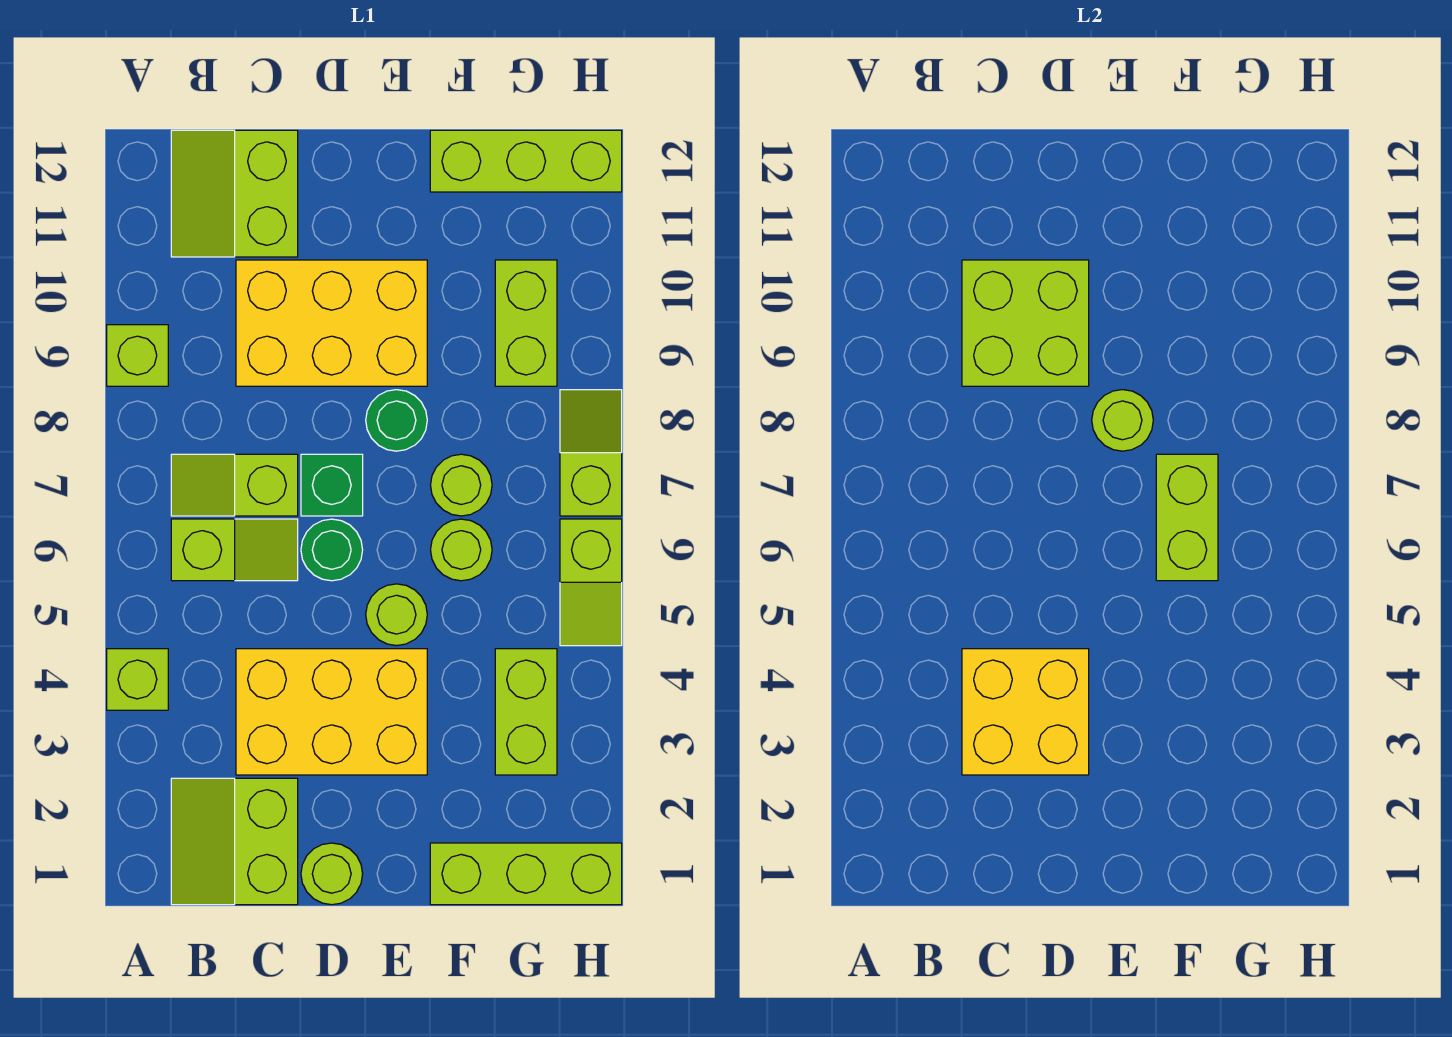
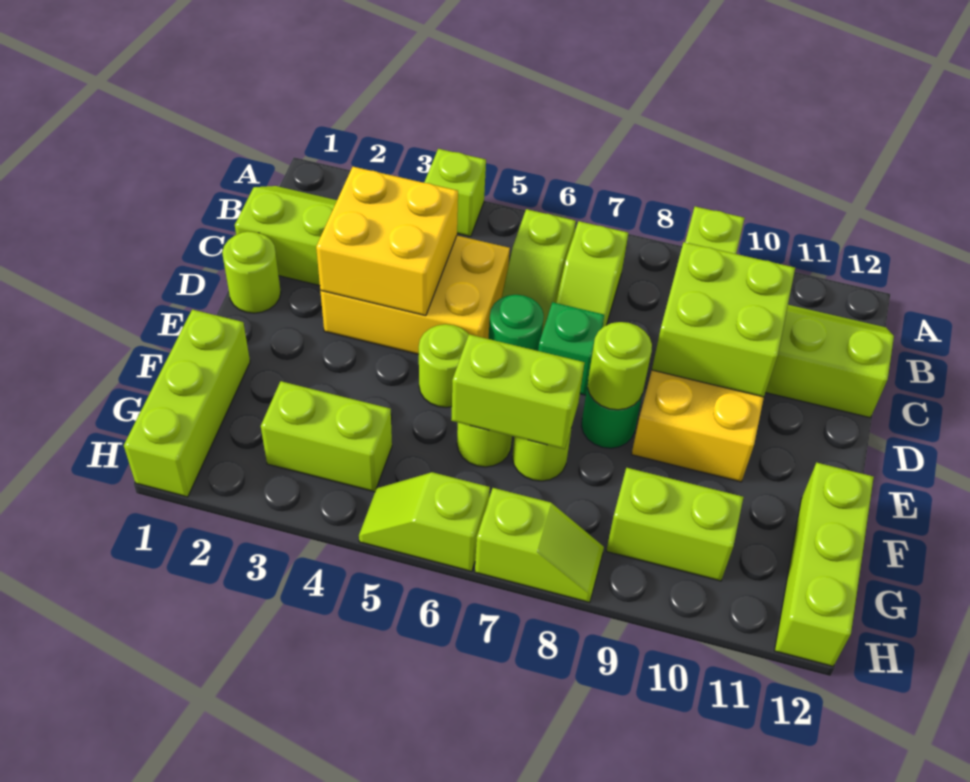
lime 1x2 slope [171,454,298,516] -> lime 1x2 slope turned to [556,221,628,328]
yellow 2x3 brick [236,649,427,775] -> yellow 2x3 brick turned to [320,236,510,354]

